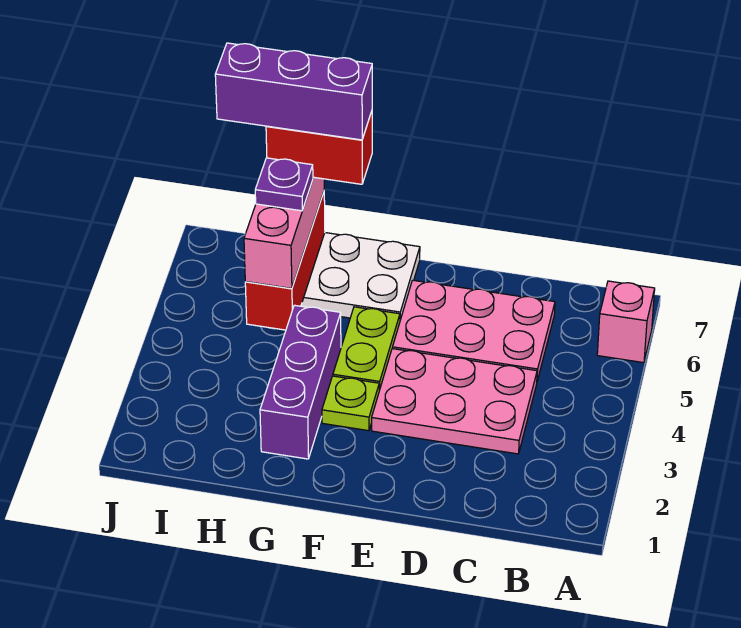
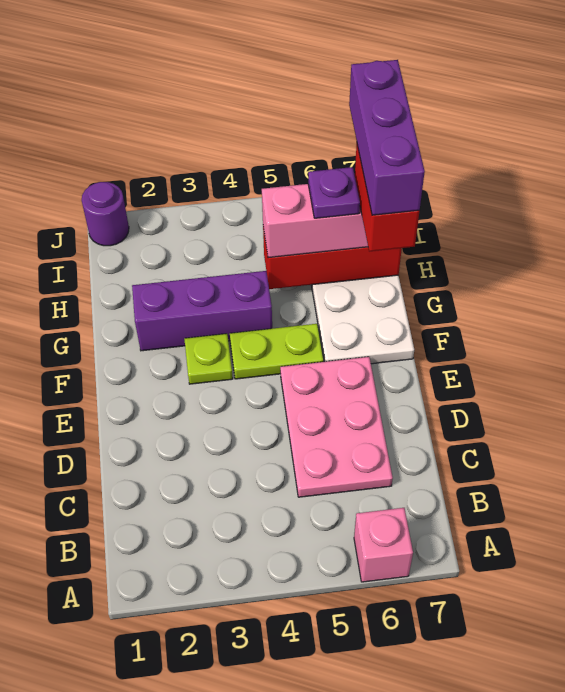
pink 2x3 plate [372,349,537,454] -> none
none -> purple 1x1 round brick [82,182,129,246]

